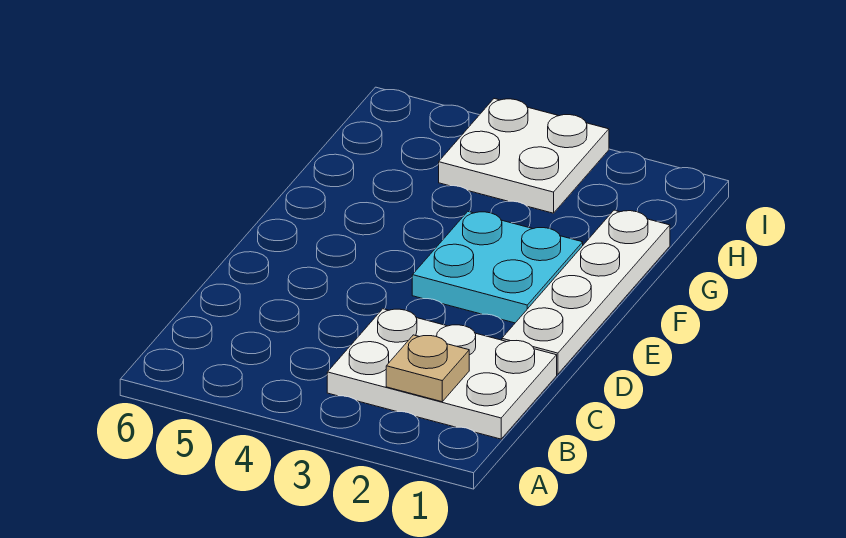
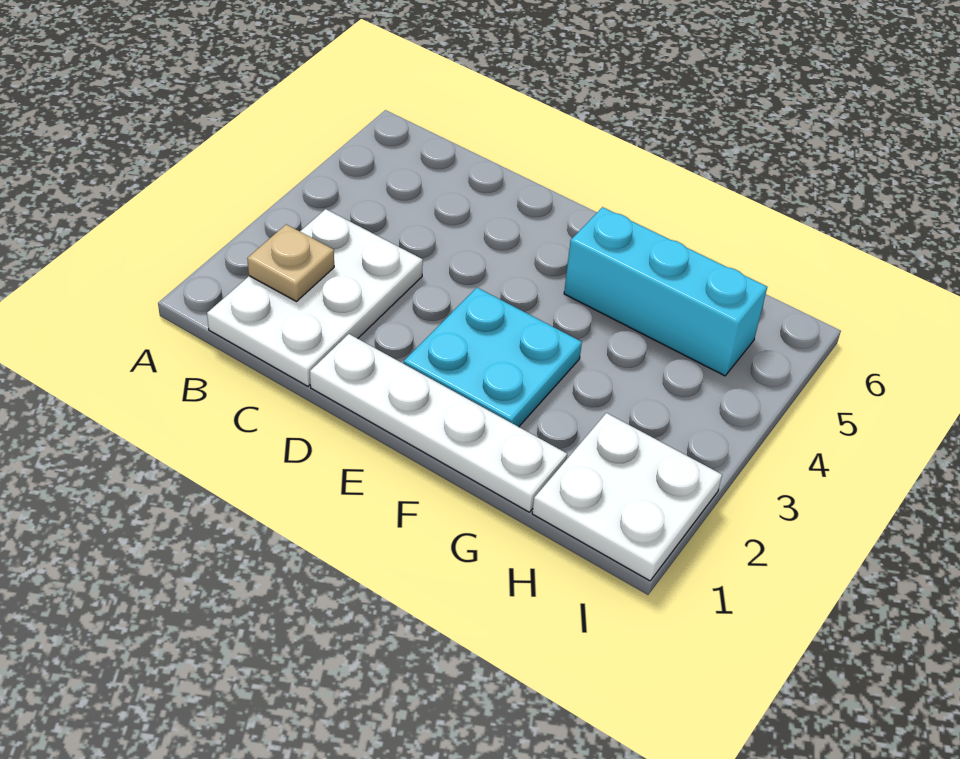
none -> cyan 1x3 brick [564,207,767,376]
white 2x2 plate [439,99,609,213] -> white 2x2 plate moved to [532,413,722,581]

